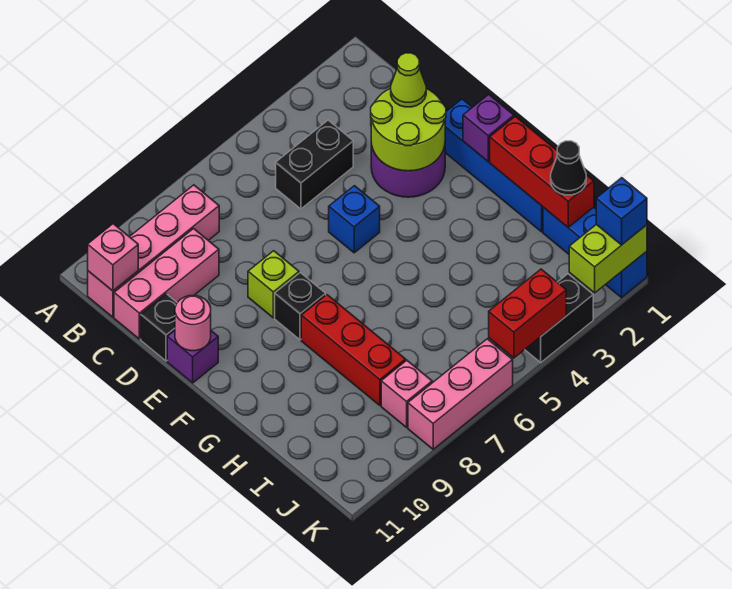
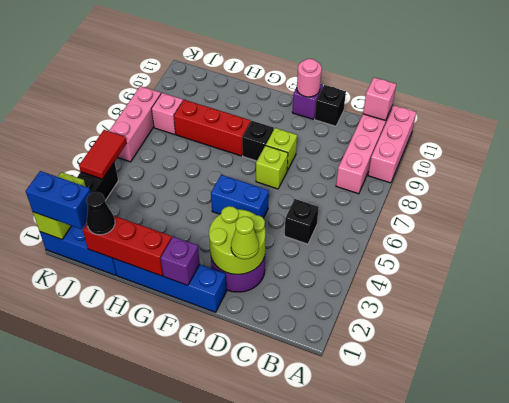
black 1x2 brick [276,120,353,209] -> black 1x1 brick [284,199,319,244]
pink 1x3 brick [114,229,219,339] -> pink 1x3 brick moved to [368,105,416,183]
blue 1x1 brick [329,186,380,253] -> blue 1x2 brick [211,175,269,218]
none -> lime 1x1 brick [256,145,288,189]
blue 1x1 brick [596,178,647,245] -> blue 1x2 brick [26,171,91,229]
red 1x2 brick [489,269,566,358] -> red 1x2 tile [79,130,127,179]

